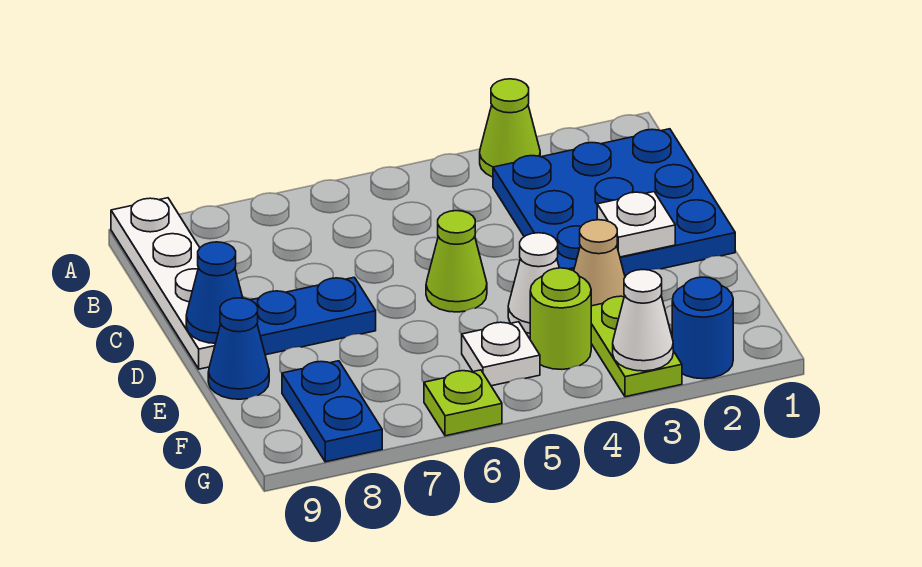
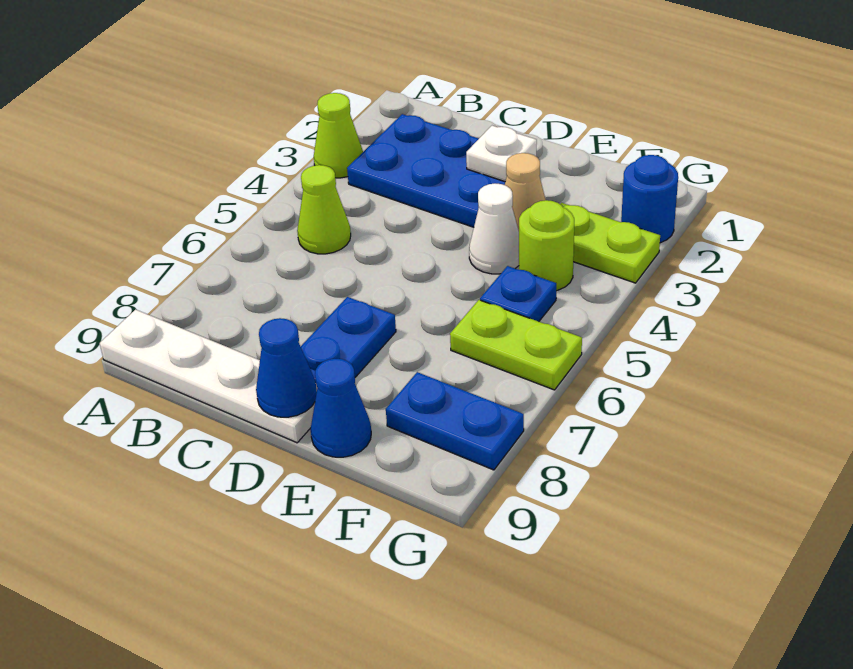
blue 3x3 plate [493,129,735,276] -> blue 2x3 plate [347,114,505,227]
lime 1x1 cone [426,211,487,312] -> lime 1x1 cone moved to [297,165,351,254]
white 1x1 plate [462,322,540,386] -> blue 1x1 plate [480,266,556,322]
white 1x1 cone [613,270,673,371] -> none
lime 1x1 plate [424,370,502,436] -> lime 1x2 plate [450,300,582,390]

